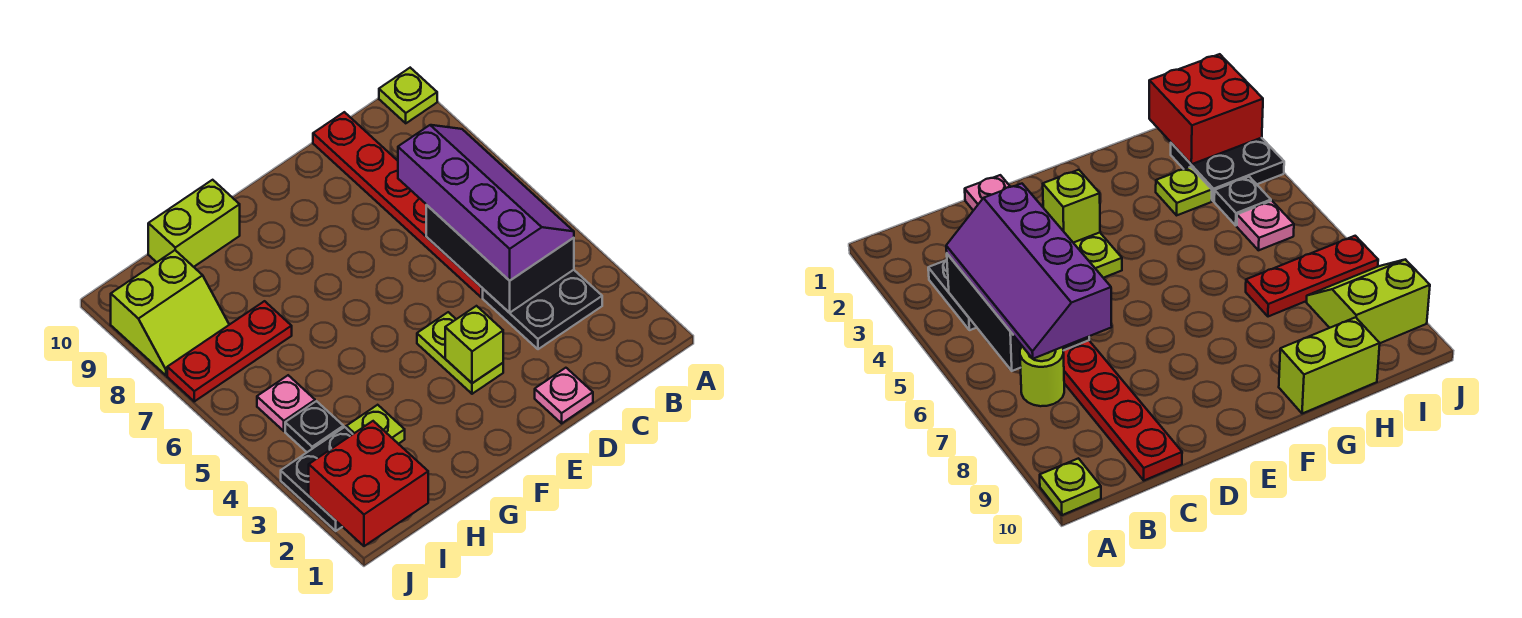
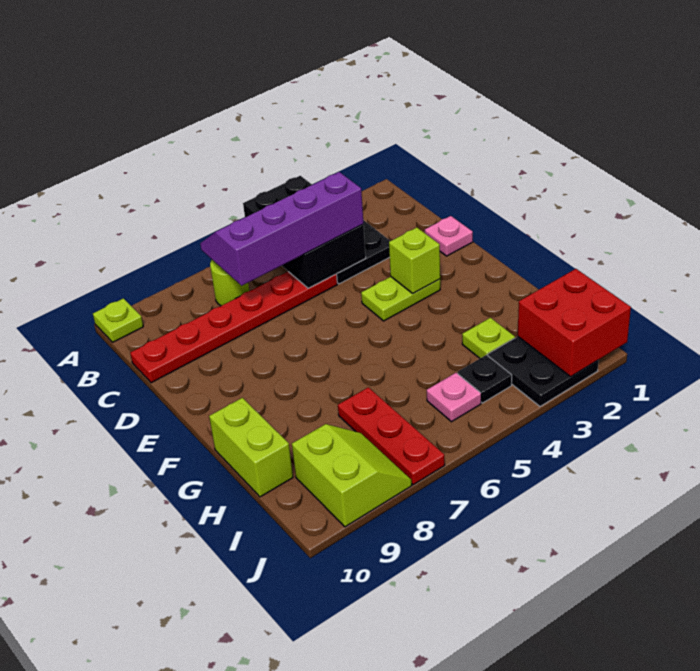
black 2x3 brick [426,205,574,313] -> black 2x3 brick turned to [243,176,366,288]

